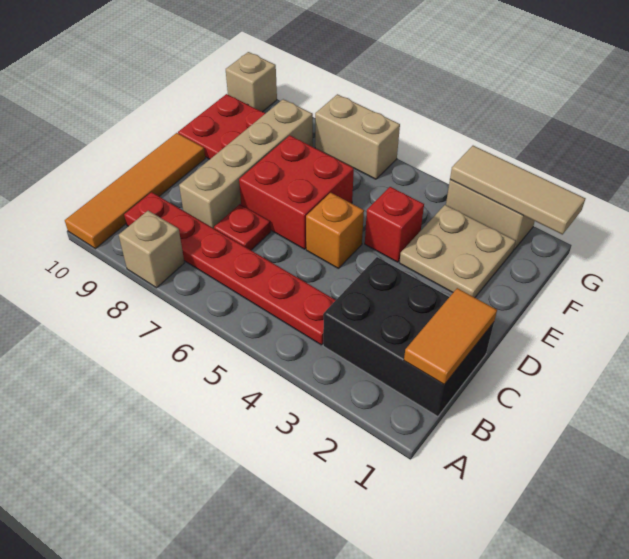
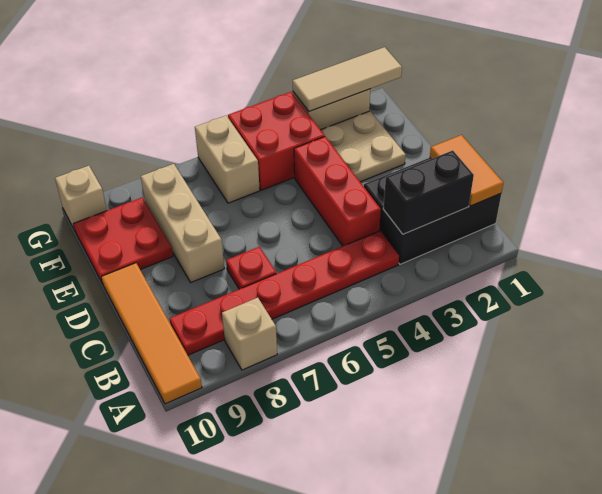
none -> black 1x2 brick [383,150,474,234]
tan 1x4 brick [179,99,313,228] -> tan 1x3 brick [141,164,224,282]
orange 1x1 brick [306,193,364,268] -> none
red 2x2 brick [239,135,354,249] -> red 2x2 brick moved to [228,92,325,190]
red 1x1 brick [365,187,424,262] -> red 1x3 brick [294,137,381,246]
tan 1x2 brick [315,94,400,179] -> tan 1x2 brick turned to [195,116,260,203]

